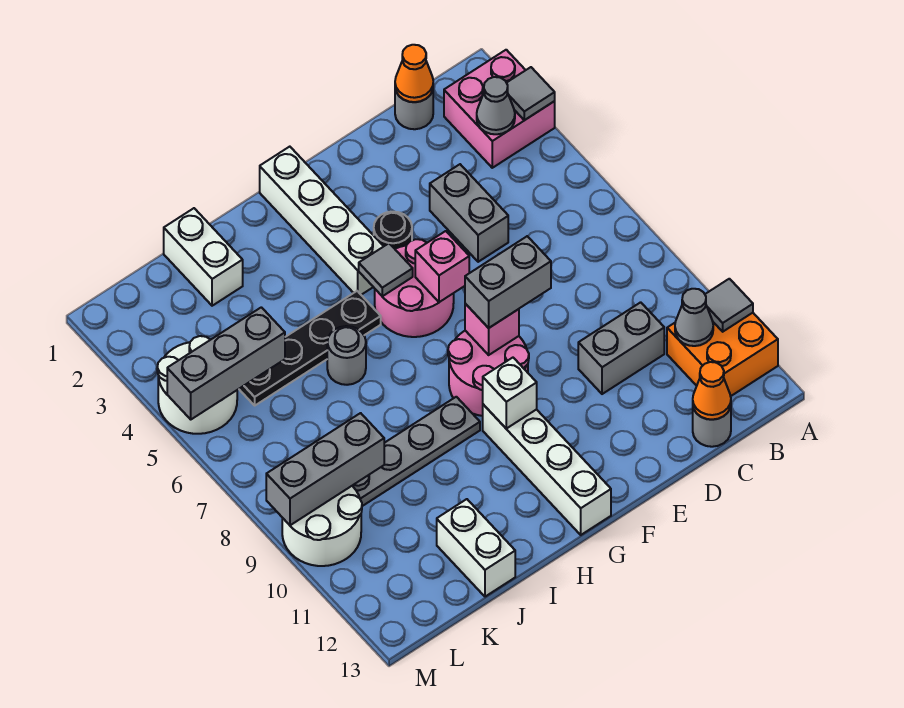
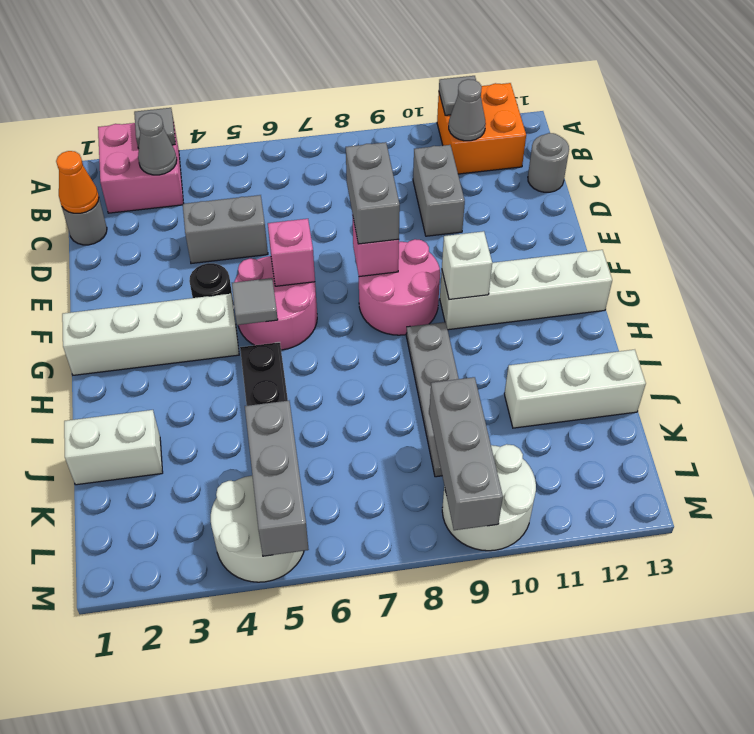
orange 1x1 cone [693,362,731,420] -> none
grey 1x1 round brick [327,326,366,385] -> none
white 1x2 brick [437,499,515,597] -> white 1x3 brick [504,350,646,428]

